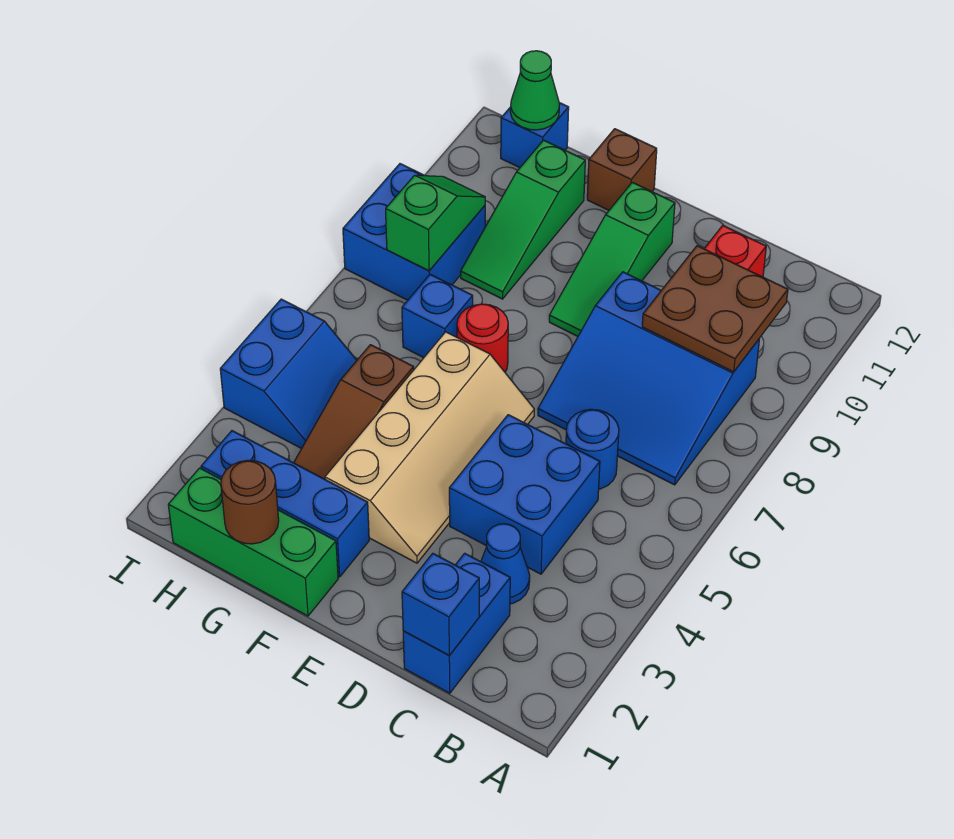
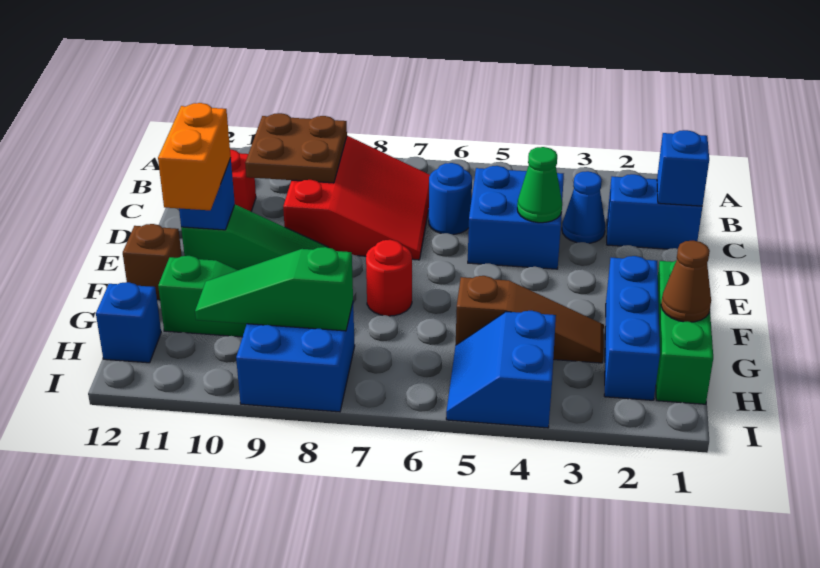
blue 3x3 slope [538,272,759,485] -> red 3x3 slope [283,136,430,260]
tan 2x4 slope [325,332,534,563] -> none
none -> orange 1x2 brick [158,103,231,210]
brown 1x1 round brick [221,460,279,544] -> brown 1x1 cone [661,241,711,322]
blue 1x1 brick [402,274,473,358] -> blue 1x1 brick moved to [179,159,235,230]
blue 2x2 slope [220,299,357,449] -> blue 2x2 slope turned to [446,311,556,428]
green 1x2 slope [386,175,485,271] -> green 1x3 slope [195,247,353,331]
green 1x1 cone [510,51,560,130] -> green 1x1 cone moved to [517,147,562,223]

